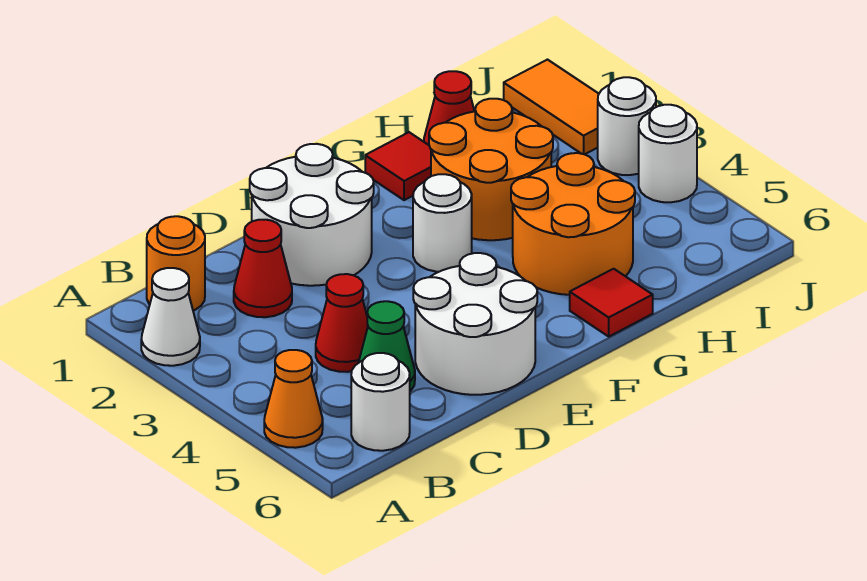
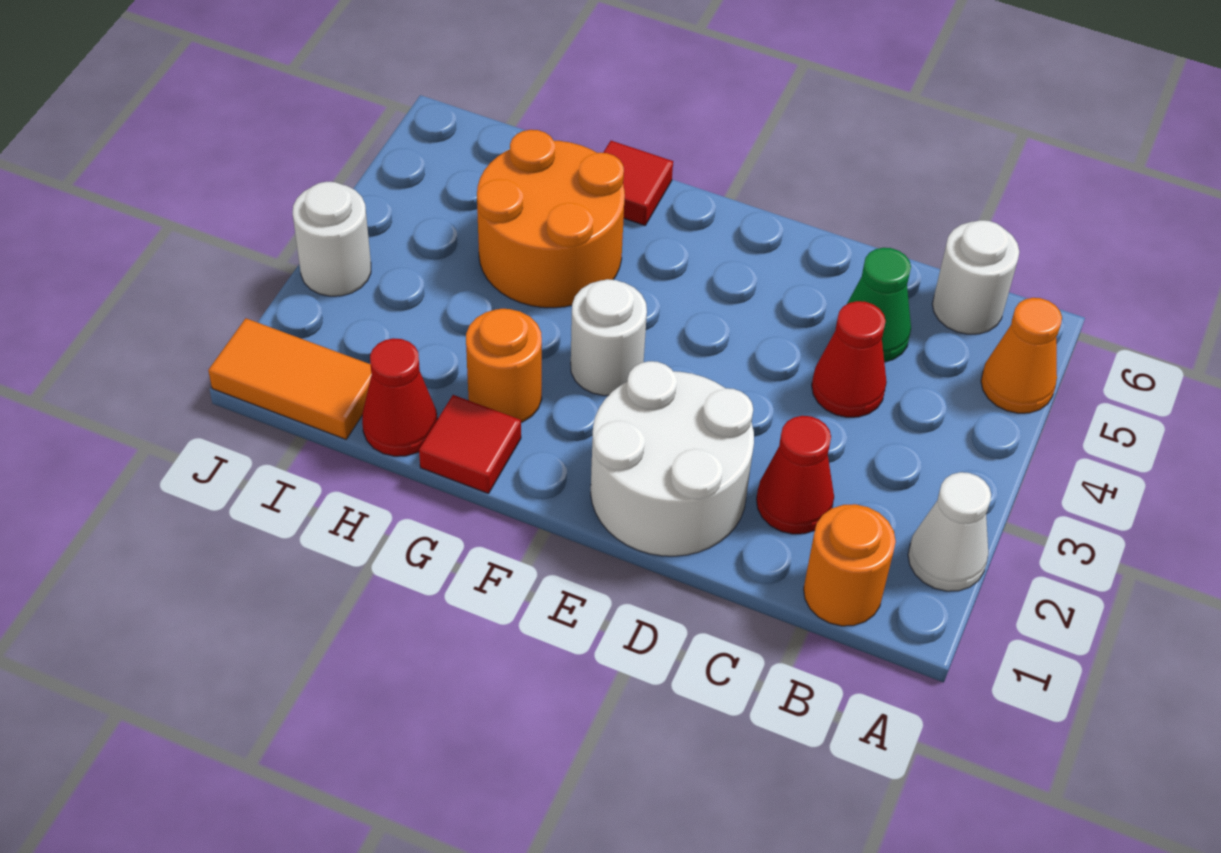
white 2x2 round brick [413,253,537,395] -> none
orange 2x2 round brick [429,99,553,240] -> orange 1x1 round brick [466,309,542,422]
orange 1x2 tile [504,60,599,154] -> orange 1x2 tile turned to [208,318,372,439]
white 1x1 round brick [639,105,697,202] -> none

